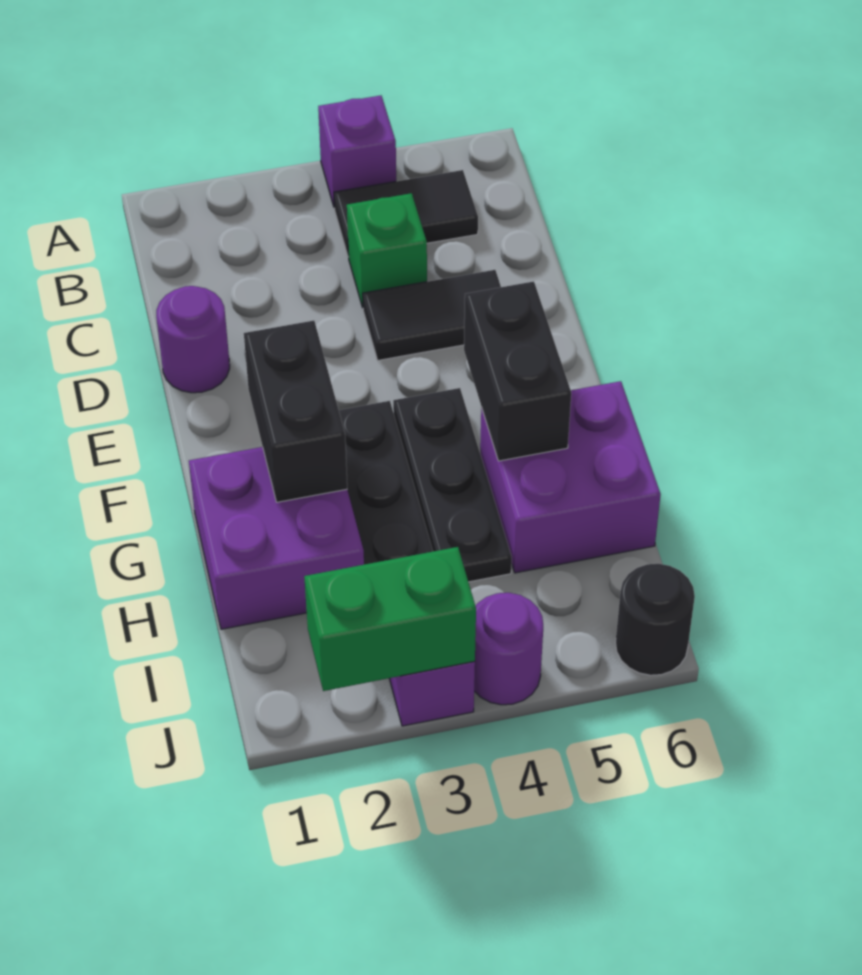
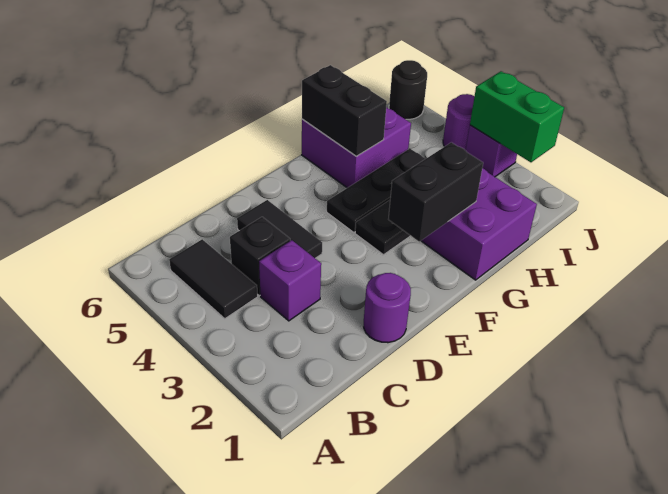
purple 1x1 brick [318,95,396,206] -> purple 1x1 brick moved to [259,240,321,321]
green 1x1 brick [347,193,427,308] -> black 1x1 brick [230,217,290,296]
black 1x2 brick [464,281,571,461] -> black 1x2 brick turned to [302,65,387,156]

